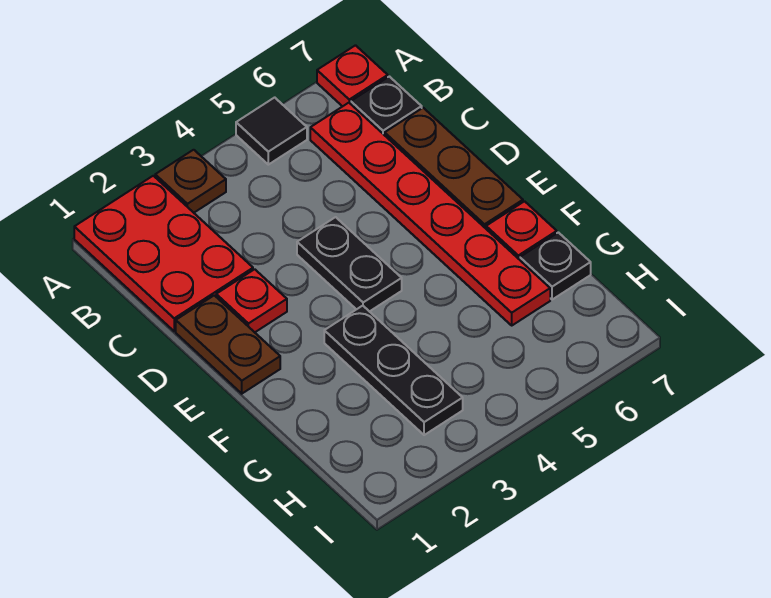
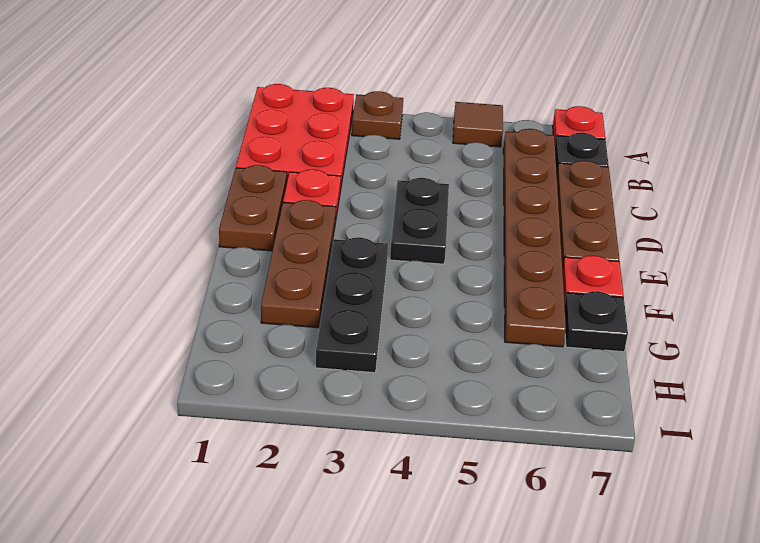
black 1x1 tile [236,97,307,165] -> brown 1x1 tile [453,102,503,147]
red 1x6 plate [310,103,550,325] -> brown 1x6 plate [503,129,566,347]
none -> brown 1x3 plate [261,200,336,328]

